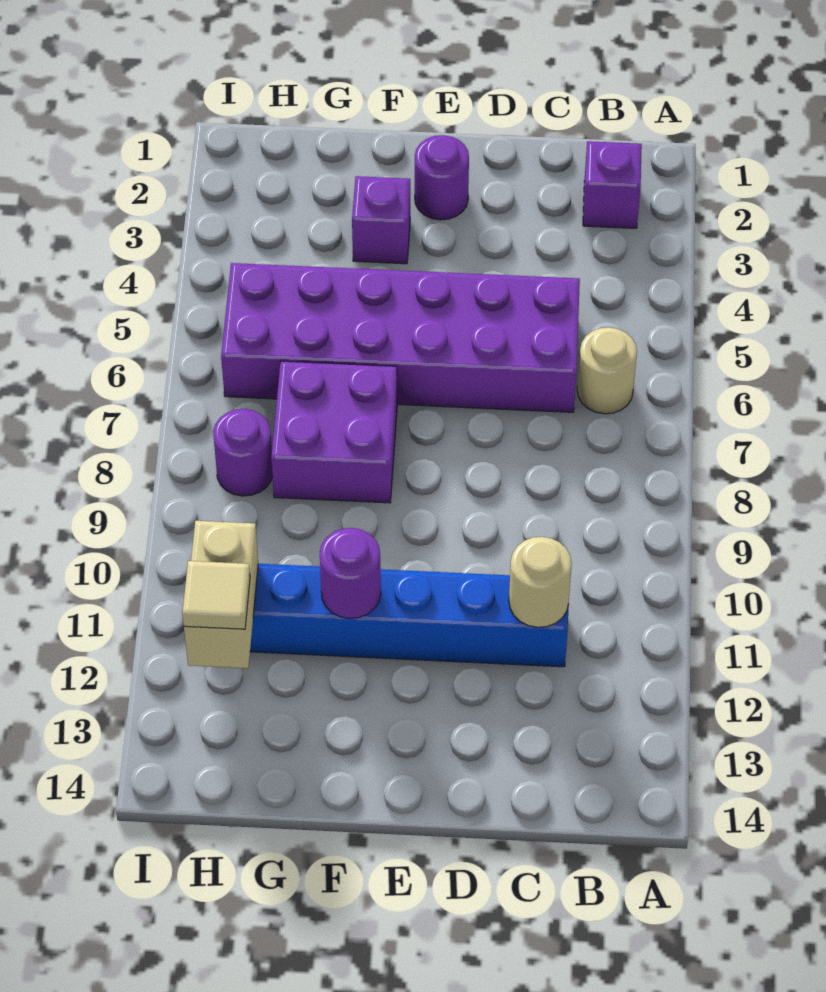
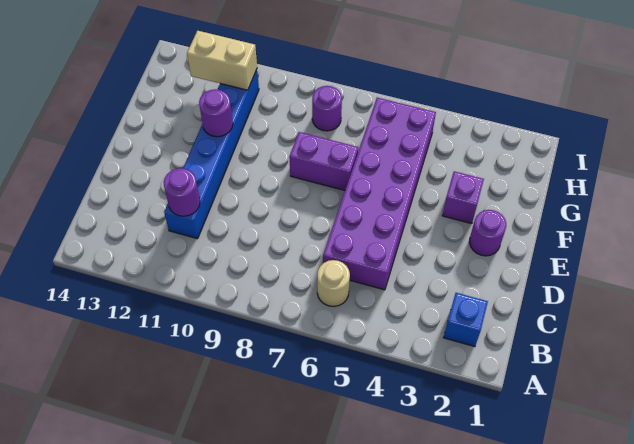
purple 1x1 brick [583,141,642,228] -> blue 1x1 brick [444,293,488,347]
tan 1x1 round brick [509,537,572,627] -> purple 1x1 round brick [164,168,200,216]
purple 2x2 brick [271,361,397,503] -> purple 1x2 brick [289,132,358,190]
tan 1x1 tile [182,561,250,629] -> none

